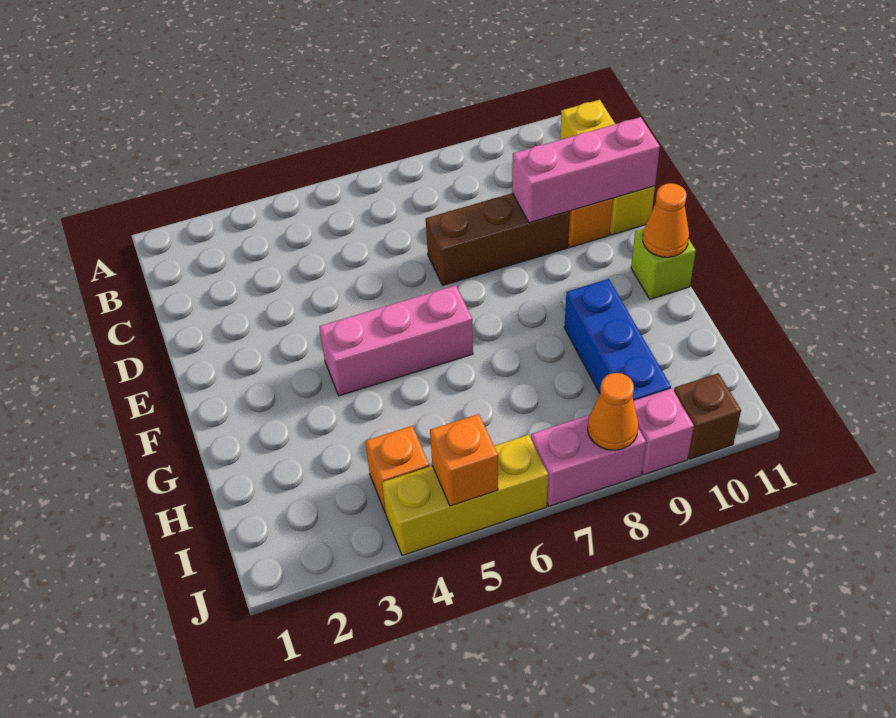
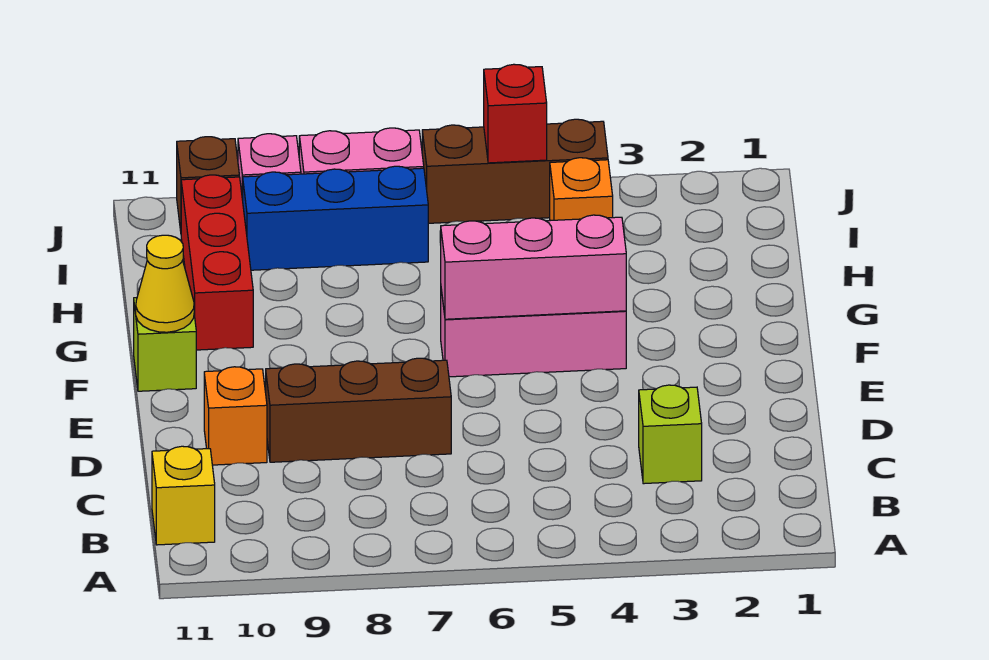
yellow 1x3 brick [560,100,655,235] -> yellow 1x1 brick [152,446,215,545]
none -> lime 1x1 brick [639,385,702,484]
pink 1x3 brick [512,117,660,223] -> pink 1x3 brick moved to [441,215,626,319]
orange 1x1 cone [643,183,689,257] -> yellow 1x1 cone [136,235,194,332]
blue 1x3 brick [564,279,671,401] -> blue 1x3 brick turned to [243,166,428,270]
none -> red 1x3 brick [181,175,253,350]
yellow 1x3 brick [382,435,548,556] -> brown 1x3 brick [422,119,608,223]
orange 1x1 brick [430,414,498,506] -> red 1x1 brick [484,64,547,163]
orange 1x1 cone [588,373,638,450] -> none

